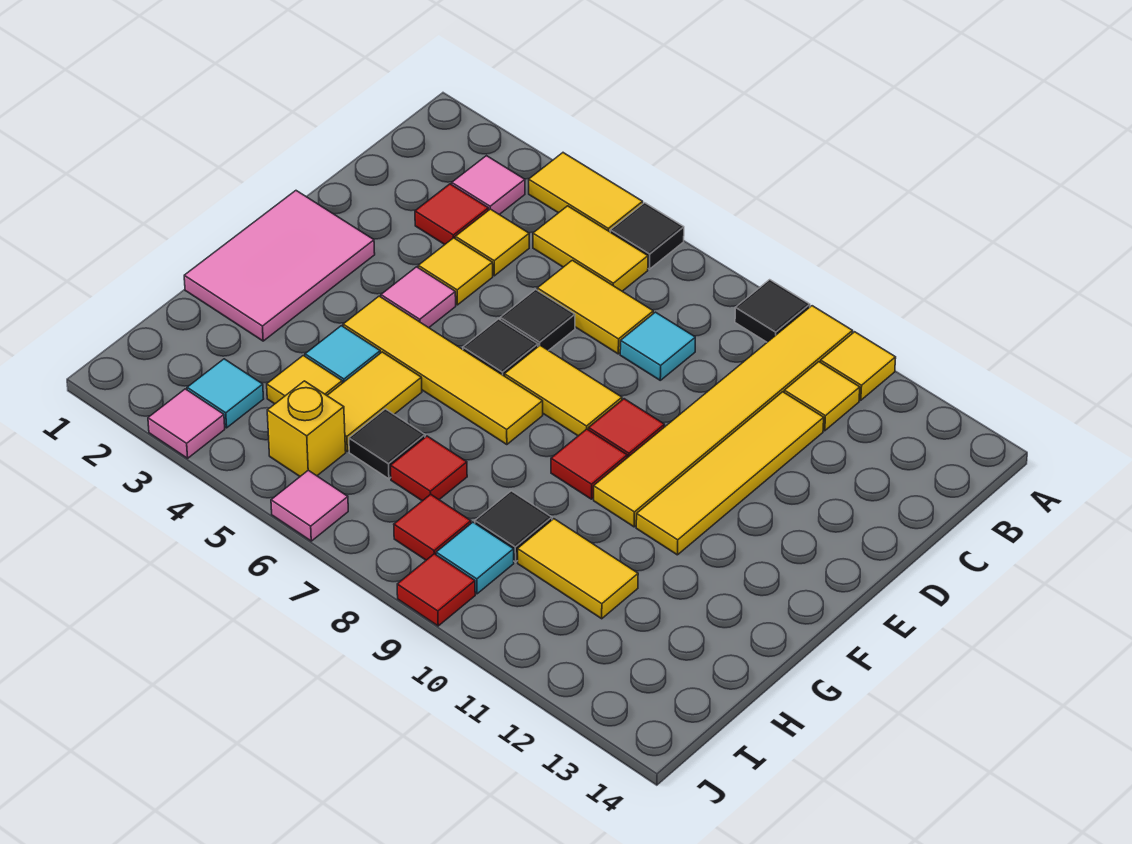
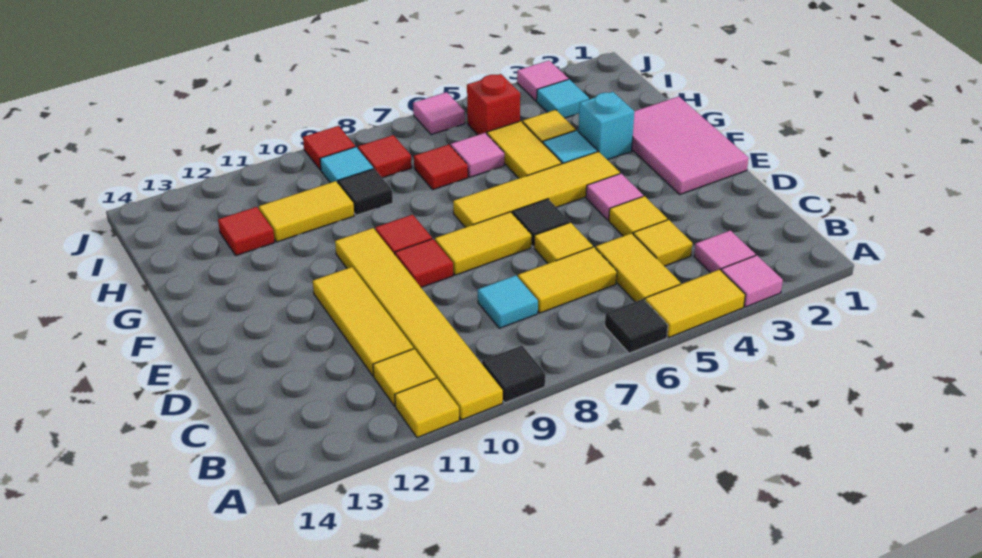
none -> pink 1x1 tile [721,255,783,307]
yellow 1x2 tile [533,206,648,291] -> yellow 1x2 tile turned to [596,233,681,302]
red 1x1 tile [415,184,488,244] -> red 1x1 tile moved to [218,207,275,256]
yellow 1x4 tile [636,392,824,555] -> yellow 1x3 tile [313,267,413,376]
black 1x1 tile [500,290,575,351] -> yellow 1x1 tile [534,223,593,263]
none -> cyan 1x1 brick [578,92,634,160]
black 1x1 tile [349,409,425,479] -> pink 1x1 tile [451,133,504,177]
yellow 1x1 brick [267,381,346,476] -> red 1x1 brick [467,74,520,135]

